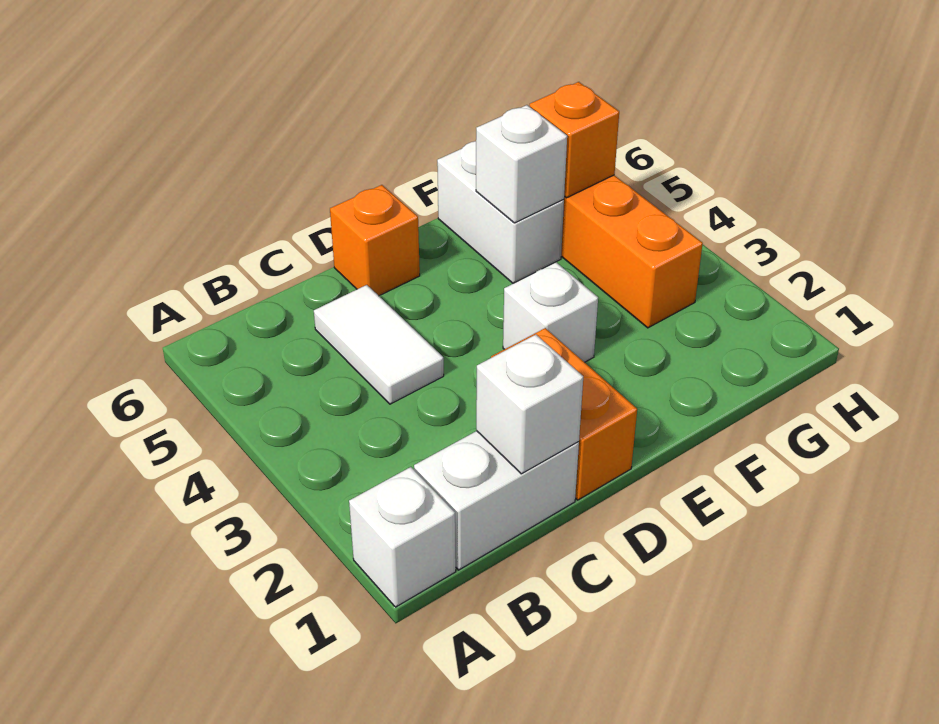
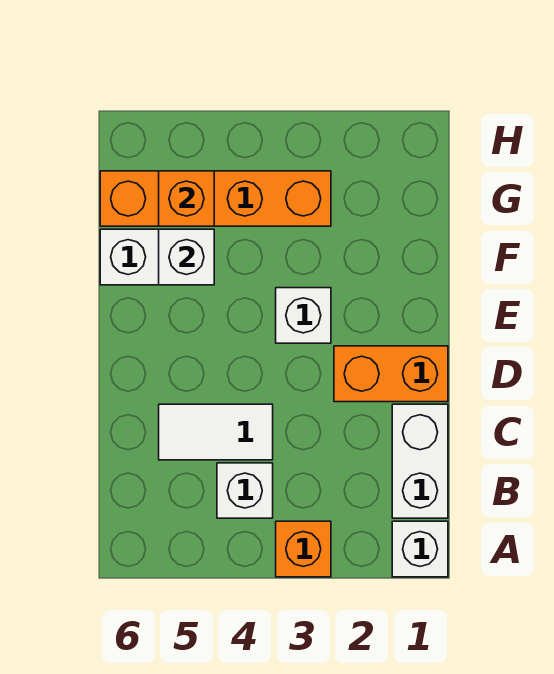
white 1x1 brick [476,335,583,474] -> white 1x1 brick moved to [217,463,273,518]
orange 1x1 brick [330,185,420,296] -> orange 1x1 brick moved to [276,521,331,577]

